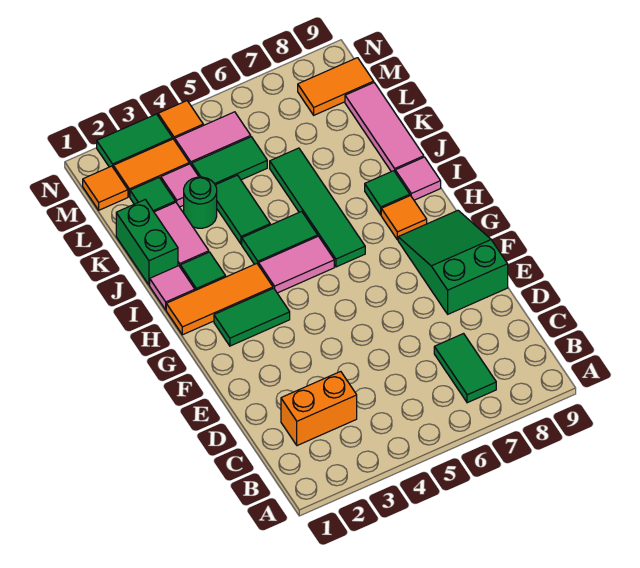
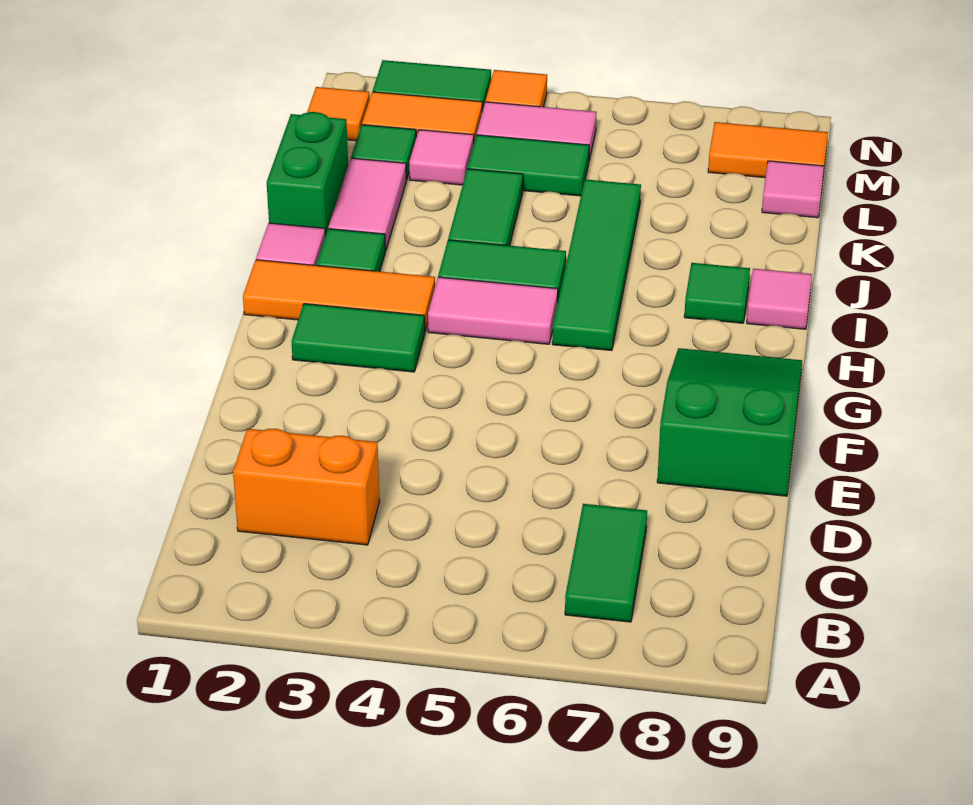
orange 1x1 tile [381,196,427,240] -> none
pink 1x3 tile [345,83,424,172] -> pink 1x1 tile [762,161,824,218]
green 1x1 round brick [184,177,217,228] -> none

